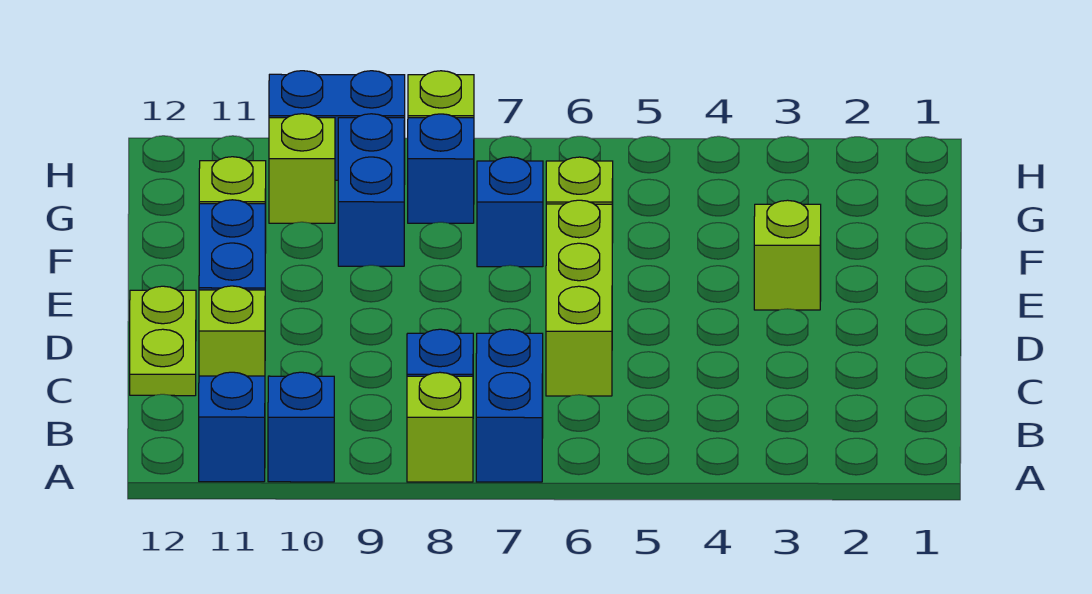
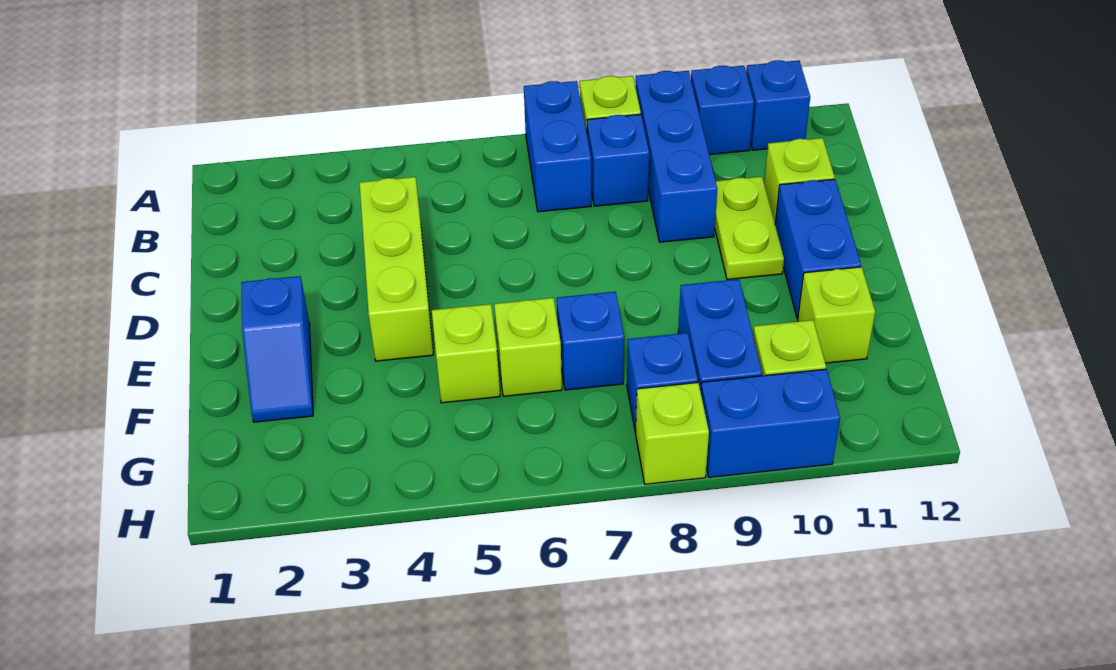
none -> blue 1x3 brick [635,71,717,242]
lime 1x3 brick [546,200,612,396] -> lime 1x3 brick moved to [360,177,433,361]
lime 1x2 plate [130,286,196,396] -> lime 1x2 plate moved to [715,177,784,280]
none -> blue 1x2 slope [241,276,313,422]
lime 1x1 brick [754,200,821,310] -> lime 1x1 brick moved to [432,304,500,403]

